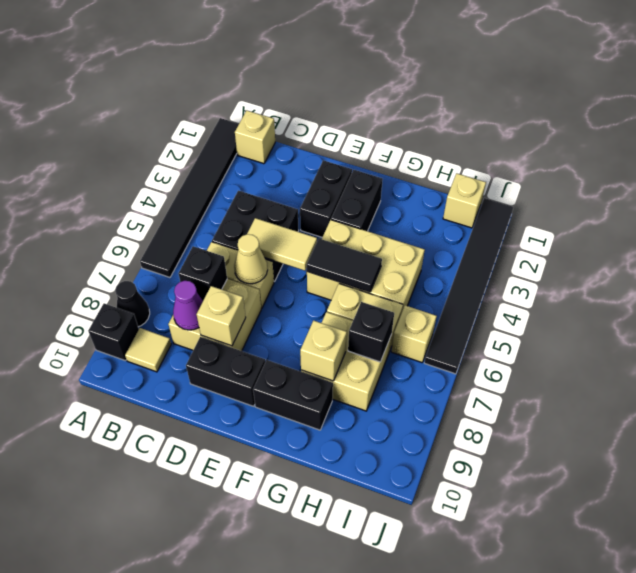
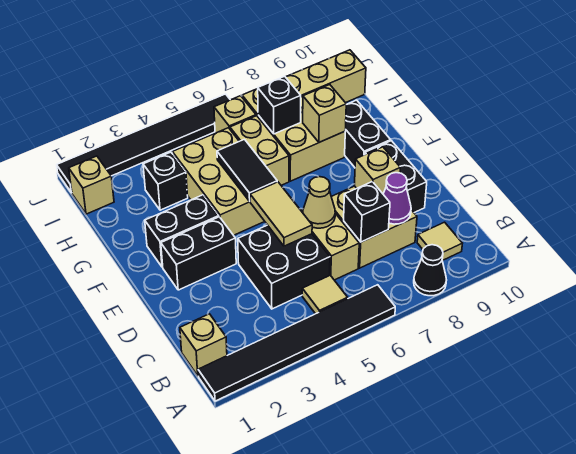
black 1x1 brick [88,303,139,360] -> black 1x1 brick moved to [143,152,188,210]
none -> tan 1x1 tile [302,275,348,314]
none -> tan 1x4 brick [242,50,366,116]

